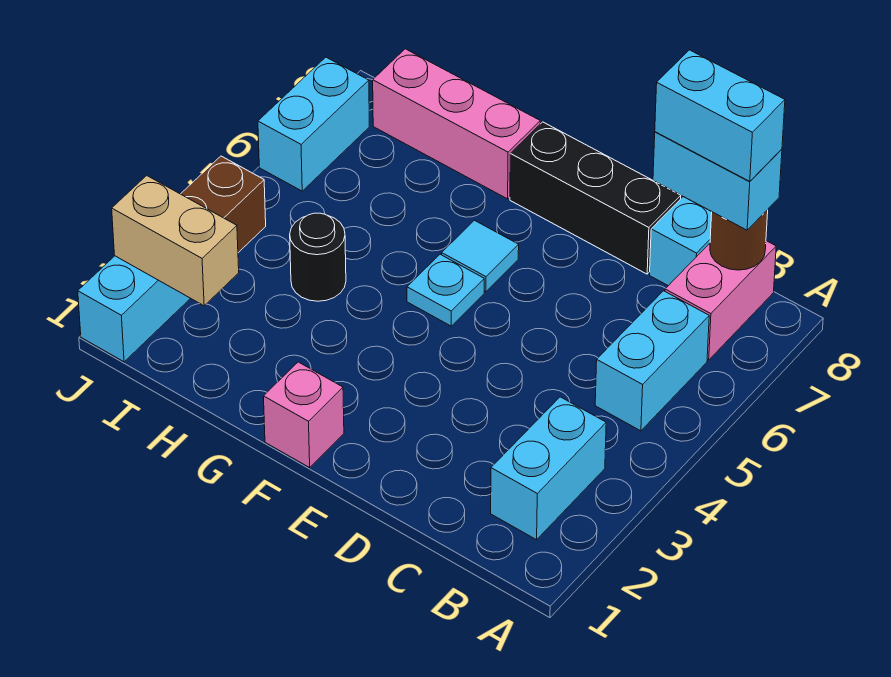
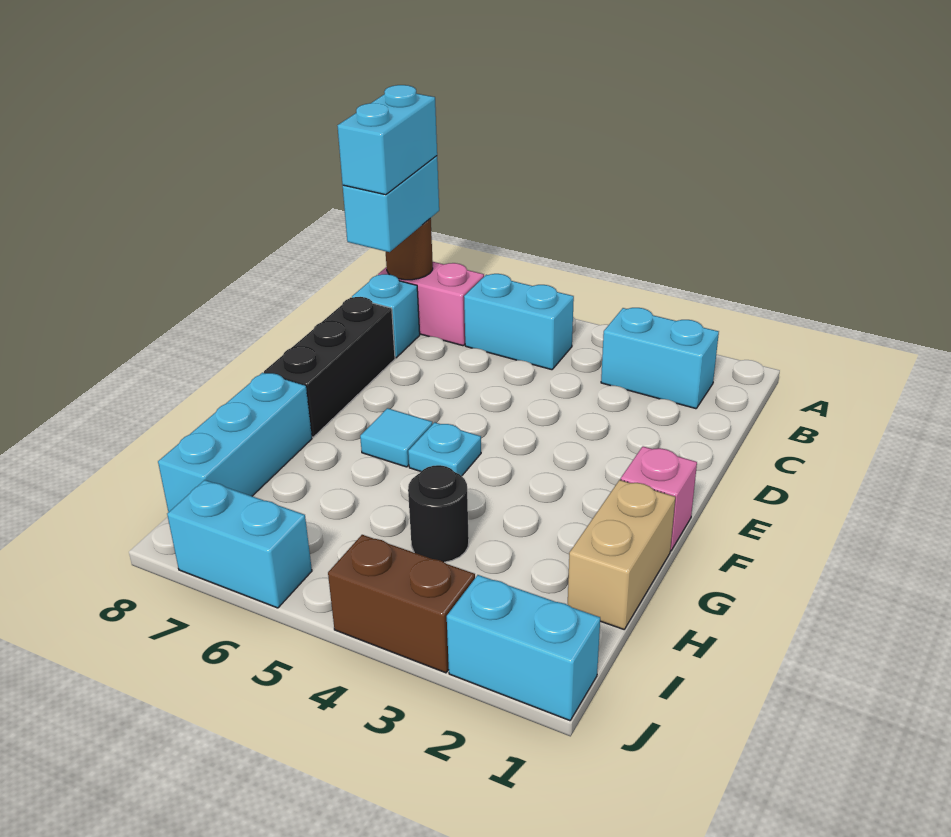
pink 1x3 brick [373,49,540,199] -> cyan 1x3 brick [158,373,312,512]
tan 1x2 brick [112,176,239,306] -> tan 1x2 brick moved to [568,480,675,629]

